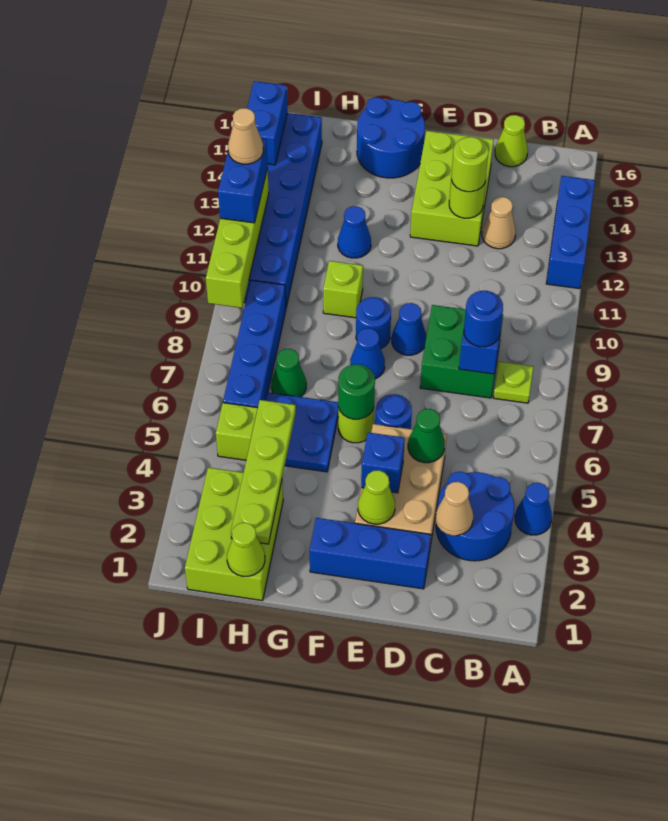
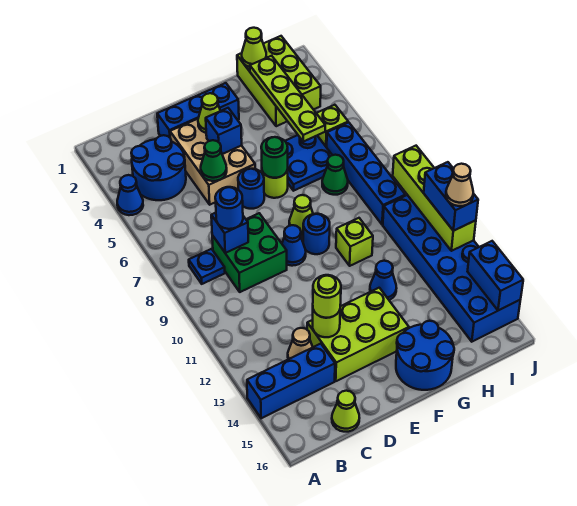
blue 1x3 brick [546,176,595,289] -> blue 1x3 brick turned to [247,344,335,418]
lime 1x1 plate [493,362,533,403] -> blue 1x1 plate [189,249,225,284]
tan 1x1 cone [436,482,473,536] -> none
lime 2x3 brick [410,131,494,246] -> lime 2x3 brick turned to [307,288,409,381]
blue 1x1 cone [350,328,385,379] -> lime 1x1 cone [289,195,313,235]

